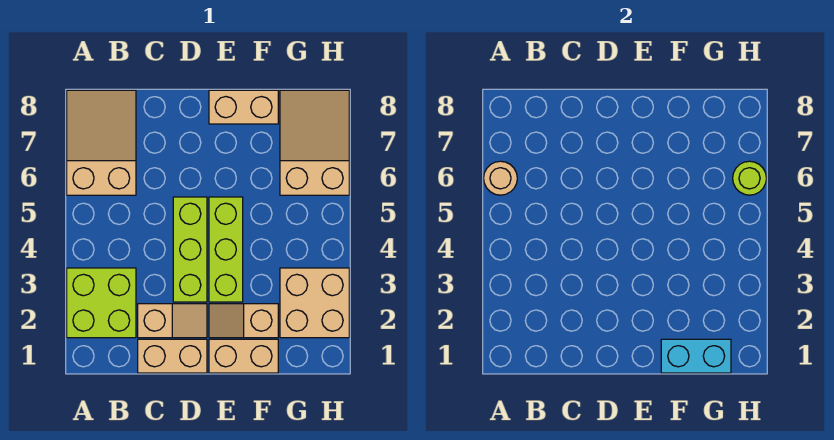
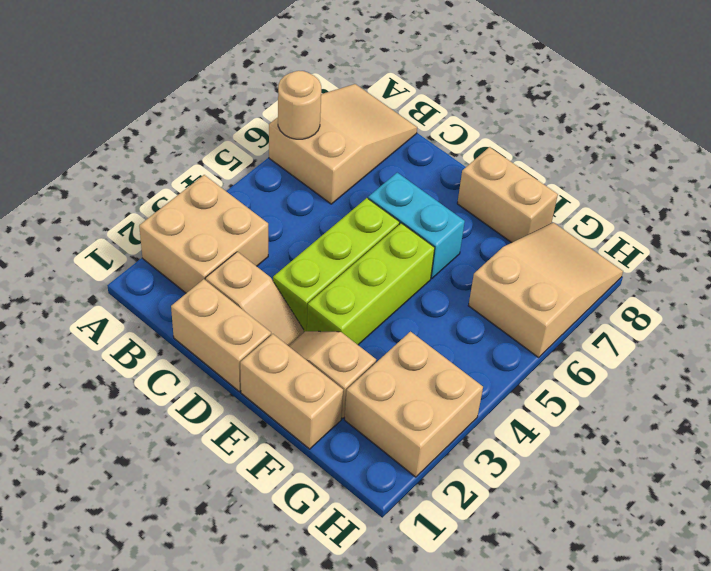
lime 2x2 brick [67,268,136,338] -> tan 2x2 brick [139,175,268,293]
cyan 1x2 brick [661,339,731,373] -> cyan 1x2 brick moved to [368,173,465,279]
lime 1x1 round brick [733,161,766,195] -> none

